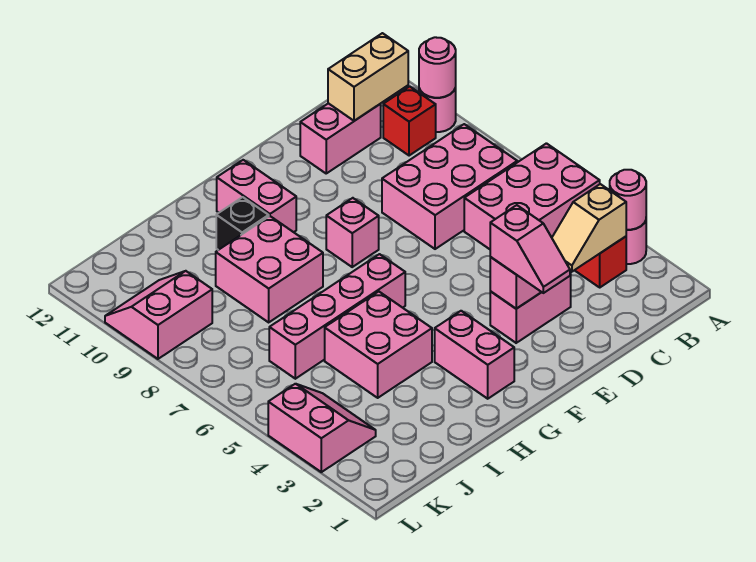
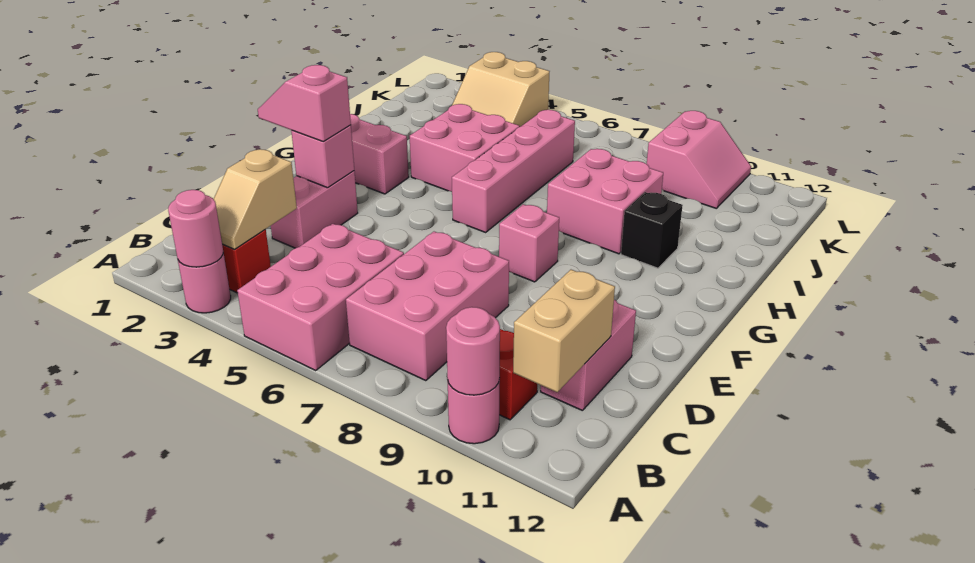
tan 1x2 slope [552,184,626,272] -> tan 1x2 slope turned to [214,149,297,249]
pink 1x2 brick [217,160,296,232] -> none
pink 2x2 slope [268,384,376,472] -> tan 2x2 slope [452,52,550,127]

